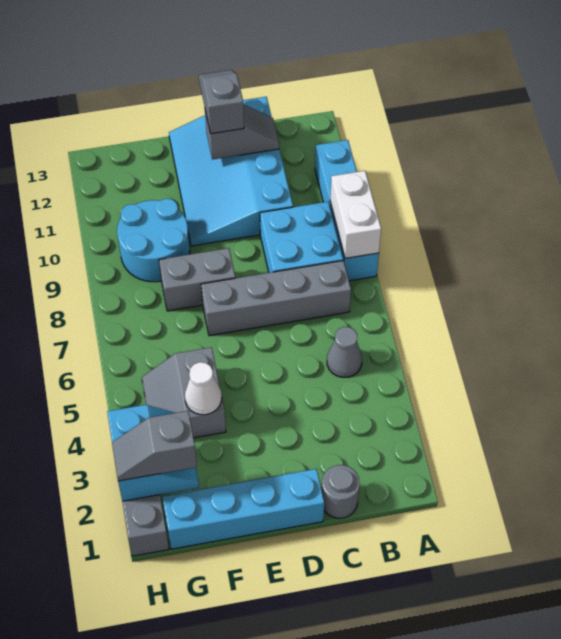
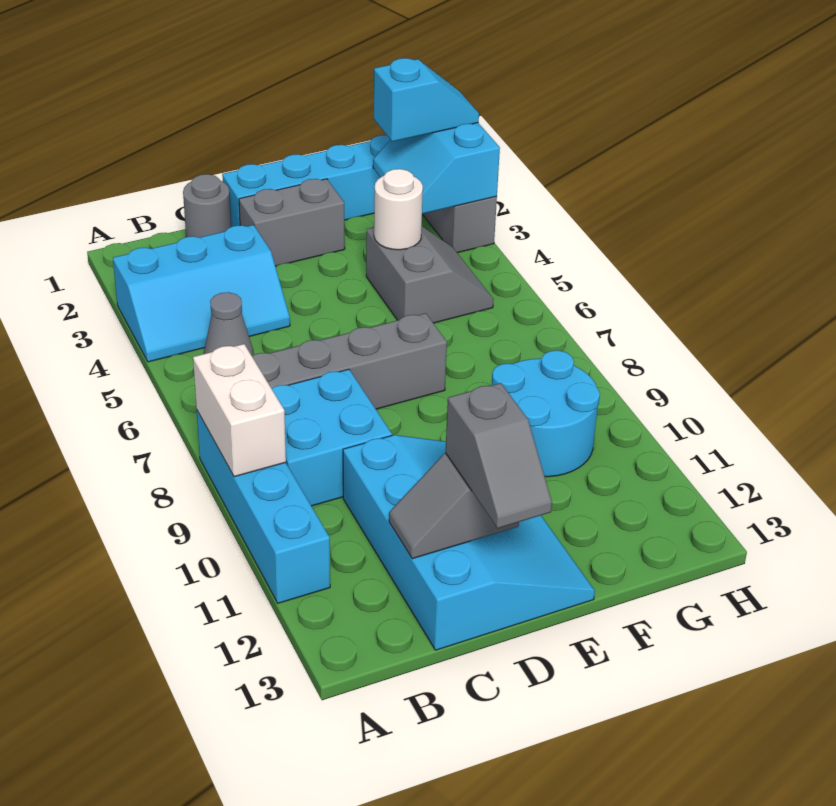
none -> cyan 2x3 slope [113,225,290,362]
grey 1x2 brick [159,248,235,311] -> grey 1x2 brick moved to [239,179,345,266]
white 1x1 cone [185,362,222,415] -> white 1x1 round brick [374,169,423,250]
grey 1x2 slope [112,411,197,481] -> cyan 1x2 slope [374,58,479,142]

